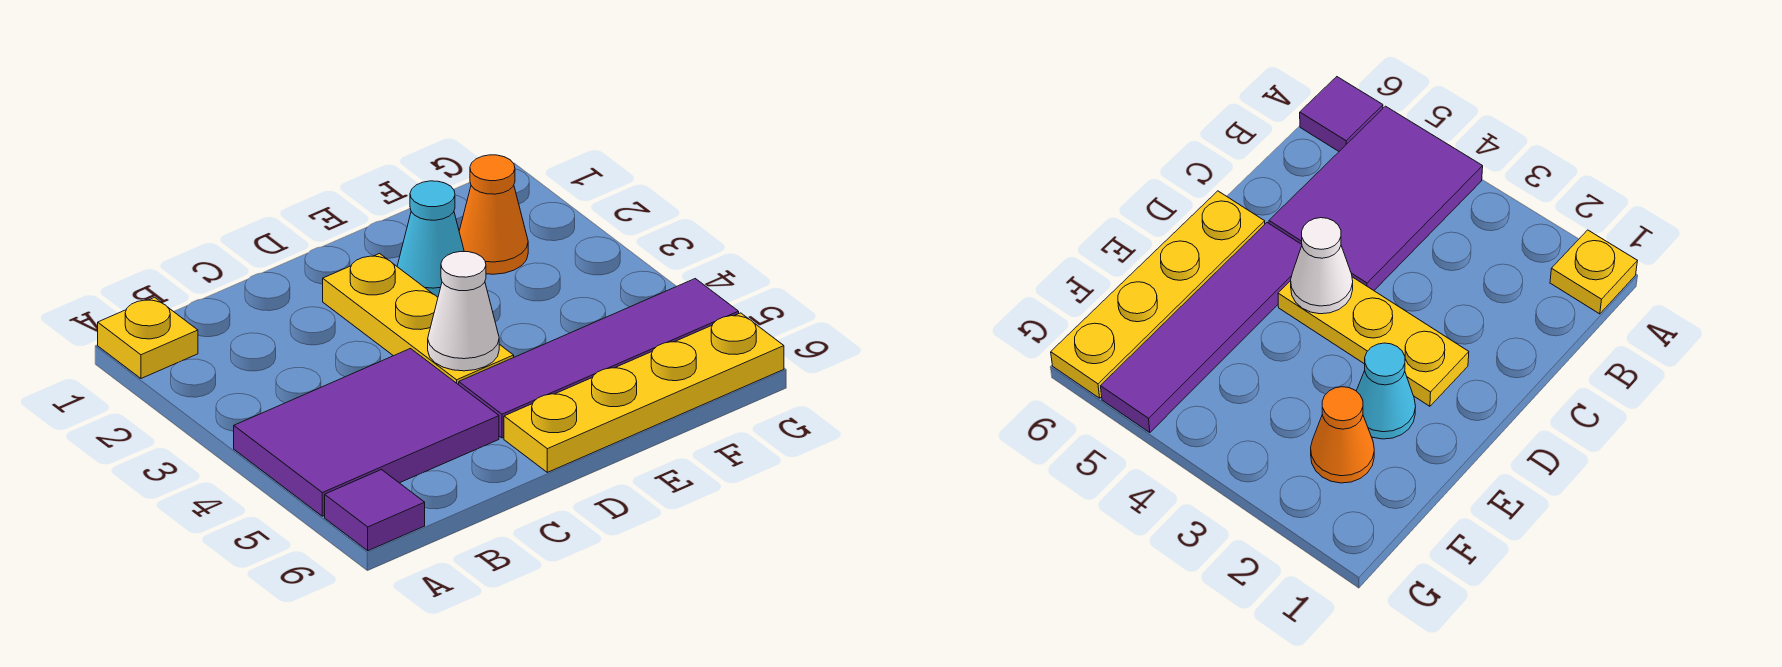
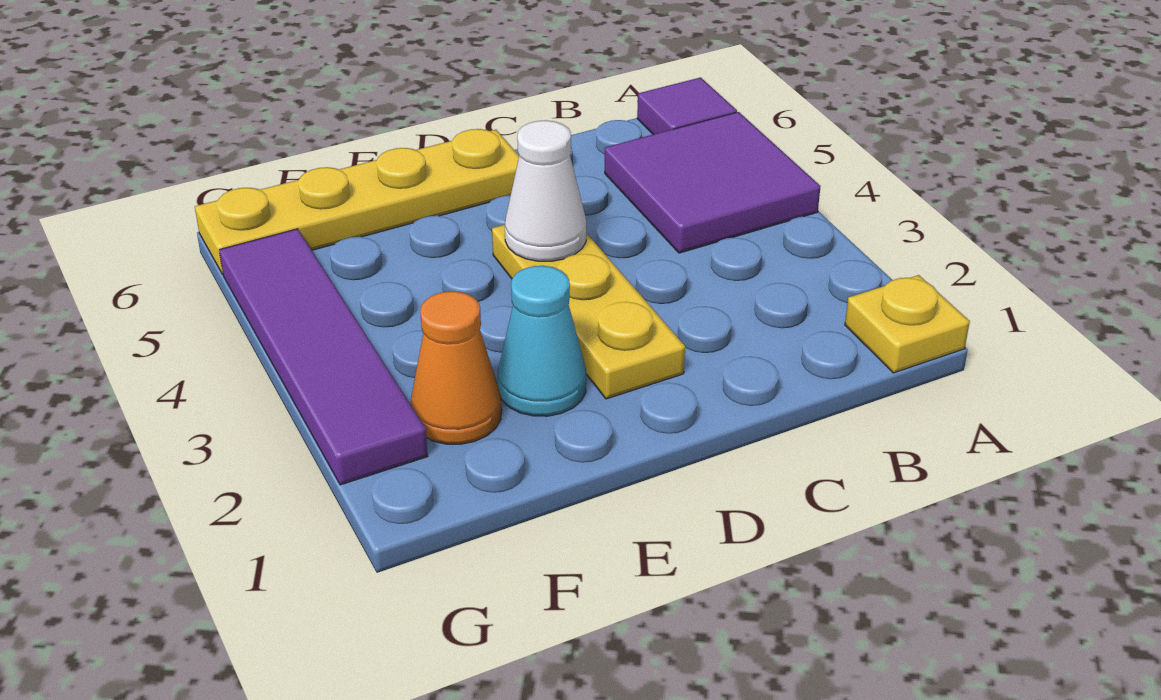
purple 2x3 tile [234,349,499,516] -> purple 2x2 tile [605,112,821,253]
purple 1x4 tile [459,279,739,438] -> purple 1x4 tile turned to [219,229,428,485]

